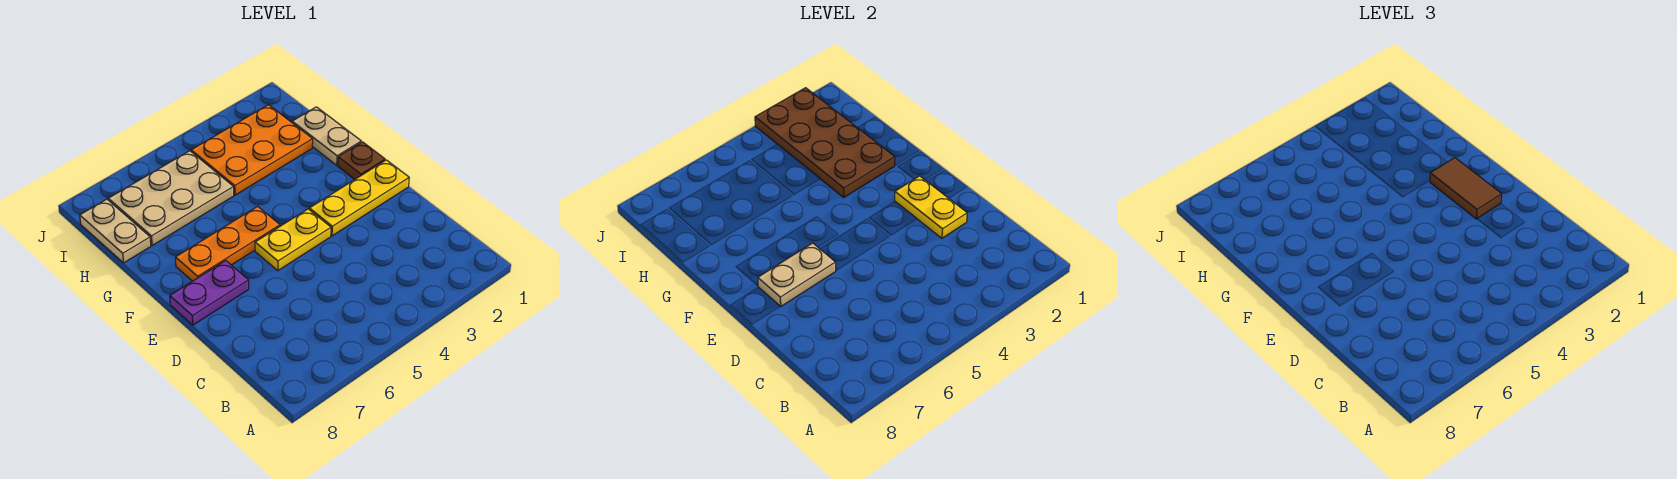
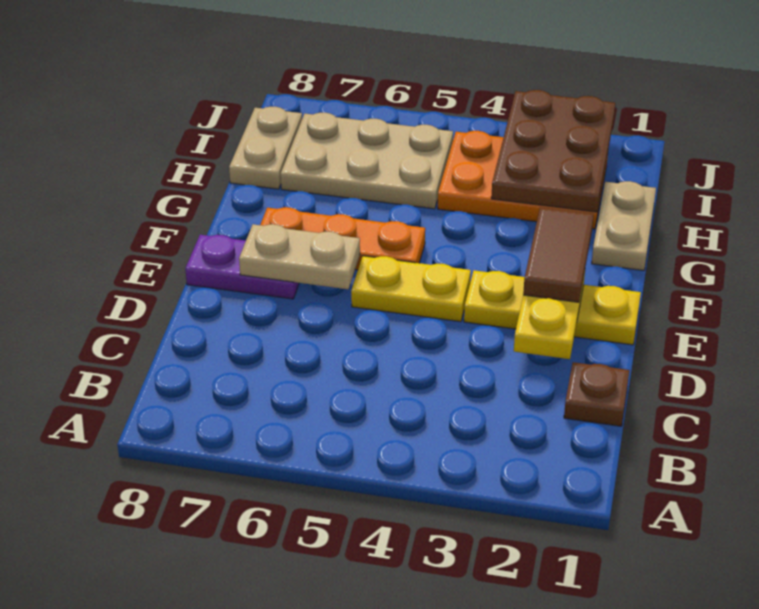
brown 1x1 plate [338,142,385,180] -> brown 1x1 plate moved to [564,362,629,426]
brown 2x4 plate [755,88,895,197] -> brown 2x3 plate [491,90,615,212]

